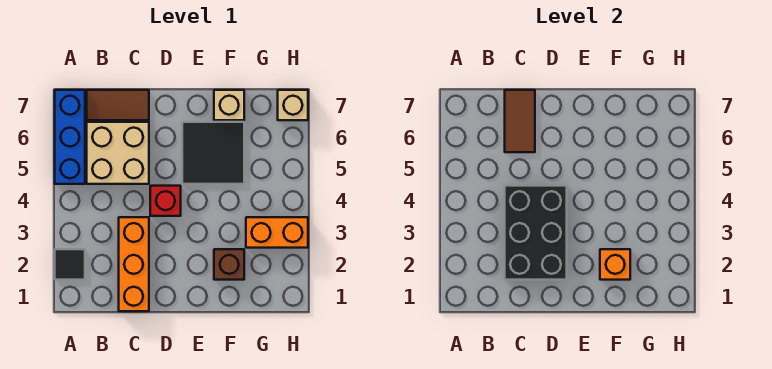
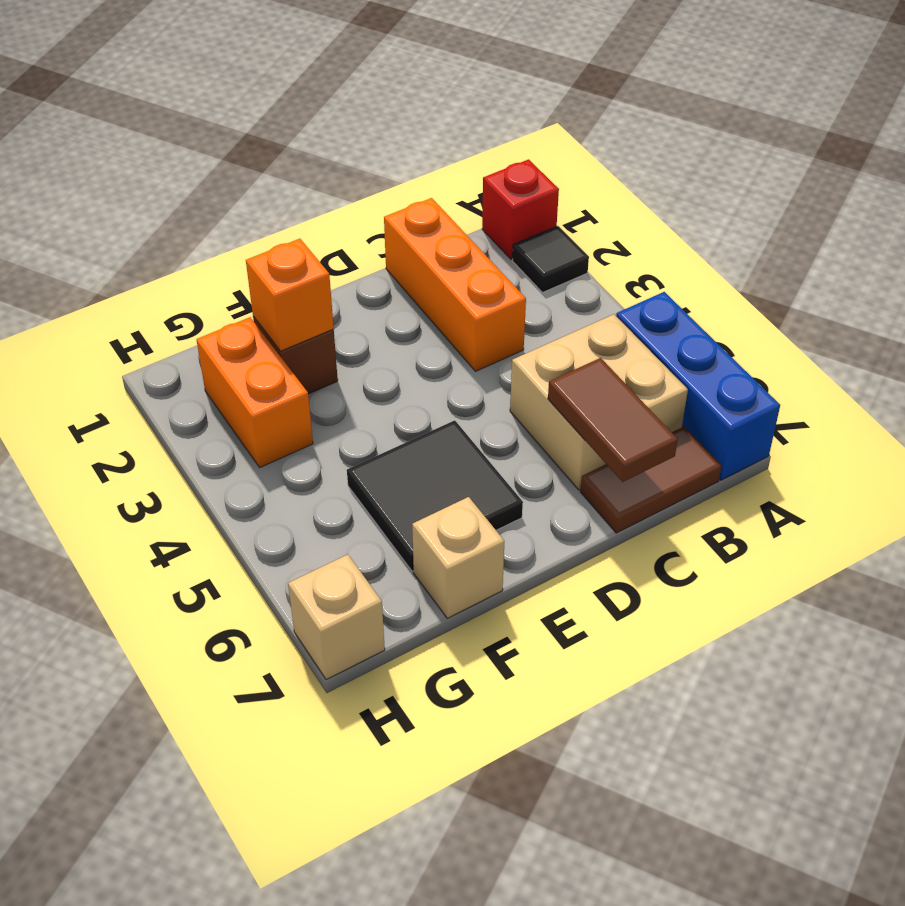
black 2x3 brick [505,186,567,280] -> none
red 1x1 brick [150,186,181,216] -> red 1x1 brick moved to [482,159,559,259]
orange 1x2 brick [246,217,308,248] -> orange 1x2 brick turned to [196,317,313,467]

